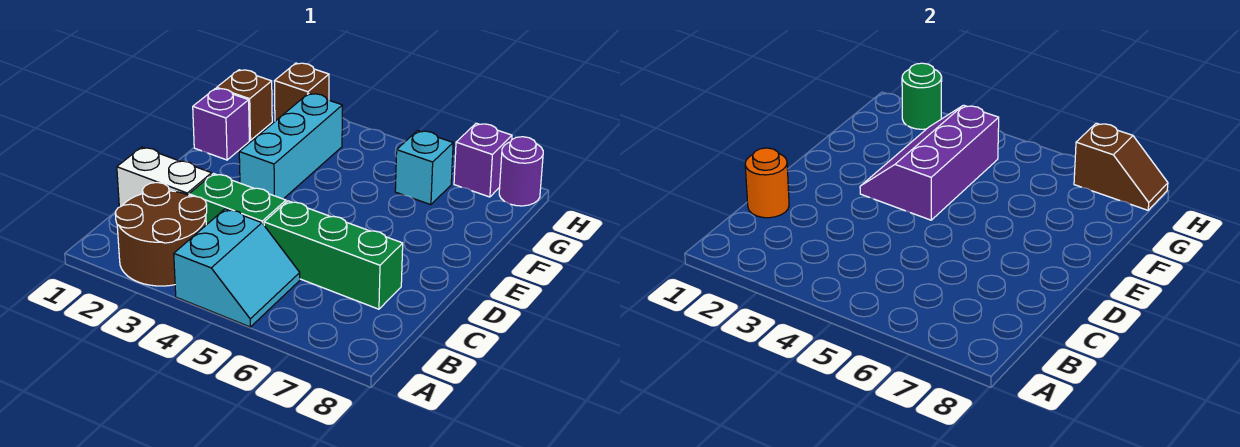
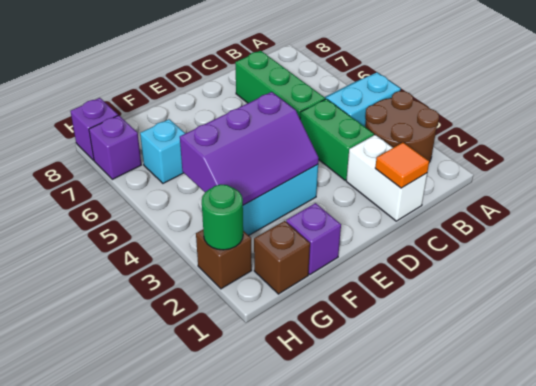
orange 1x1 round brick [745,148,789,218] -> orange 1x1 tile [375,143,429,188]
brown 1x2 slope [1074,123,1168,210] -> none
purple 1x1 round brick [499,137,543,206] -> purple 1x1 brick [70,98,118,160]

